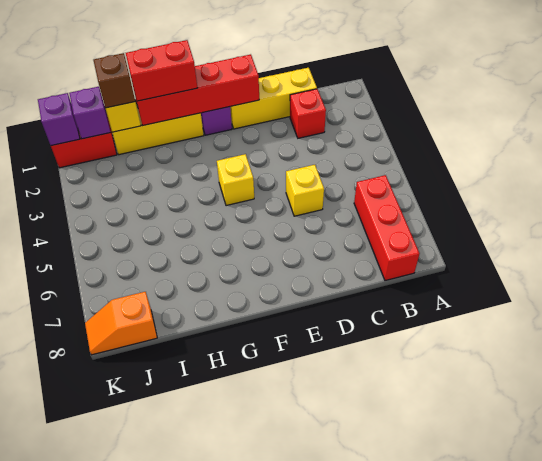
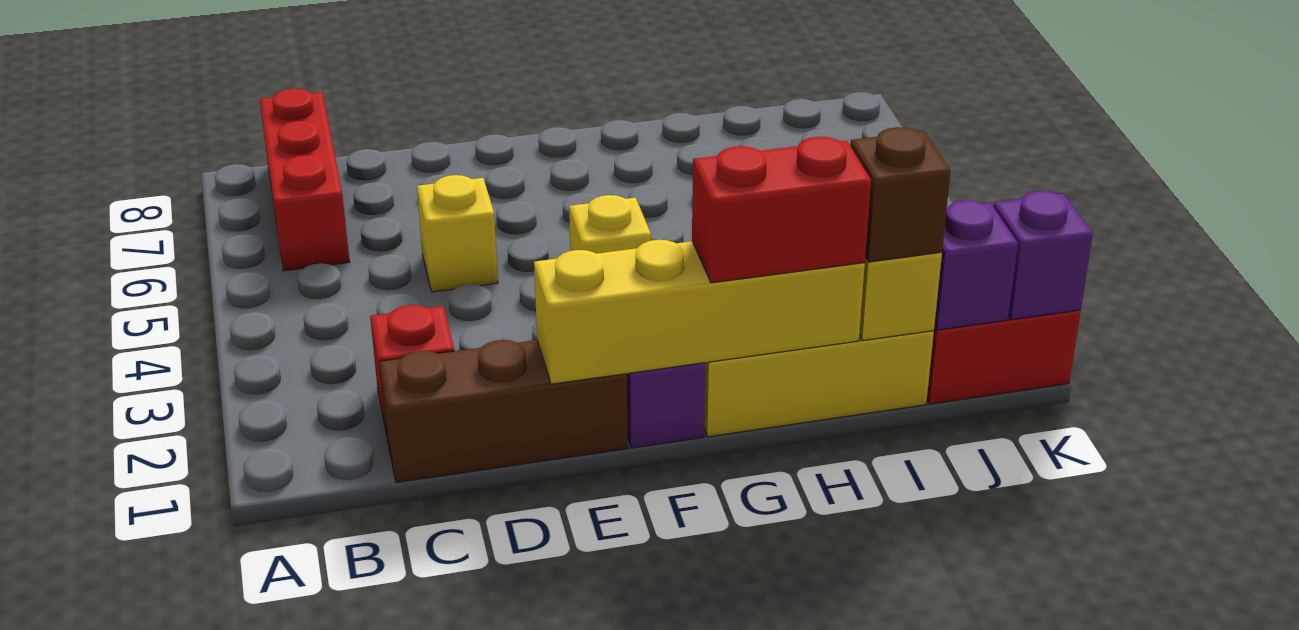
yellow 1x3 brick [230,68,317,129] -> brown 1x3 brick [379,340,628,483]
red 1x4 brick [135,54,259,126] -> yellow 1x4 brick [534,240,865,384]
orange 1x2 slope [85,292,157,355] -> none

